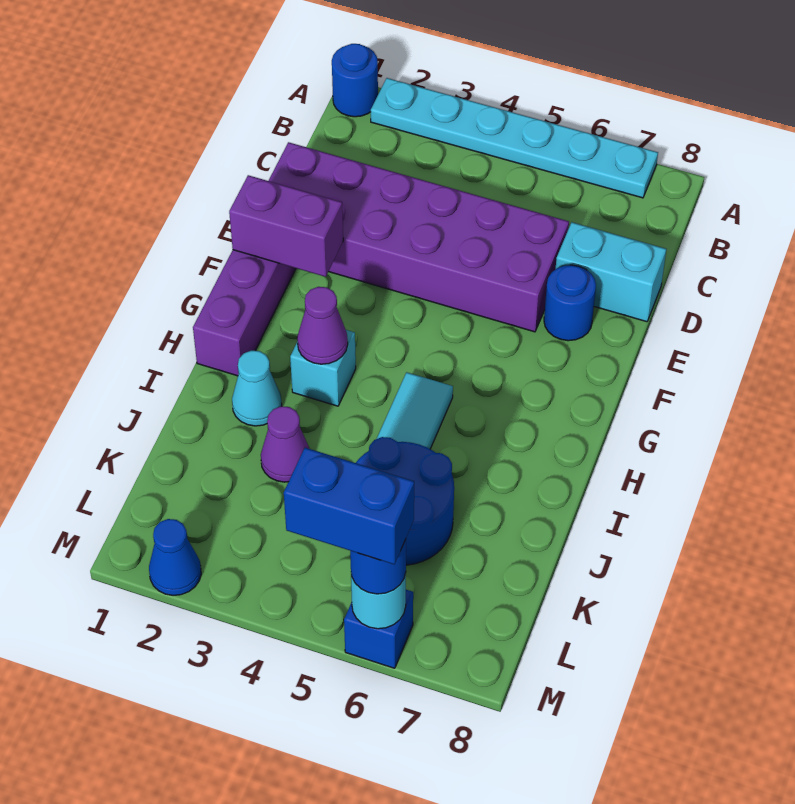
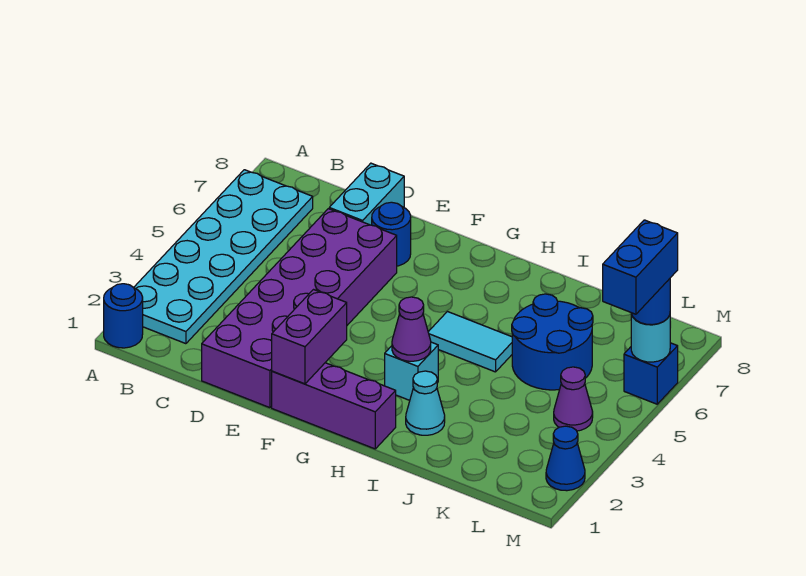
cyan 1x6 plate [371,78,658,198] -> cyan 2x6 plate [134,170,313,344]
purple 1x1 cone [261,406,310,482] -> purple 1x1 cone moved to [554,367,593,431]

